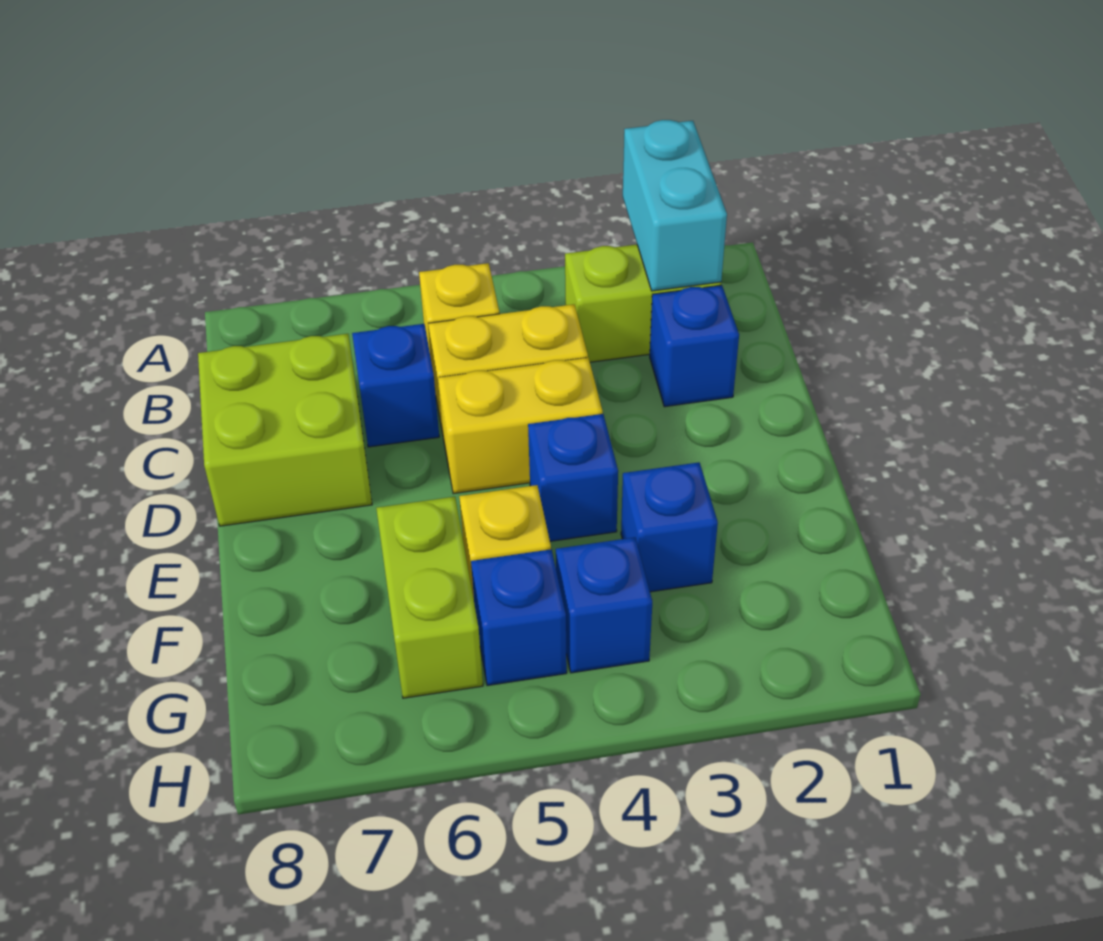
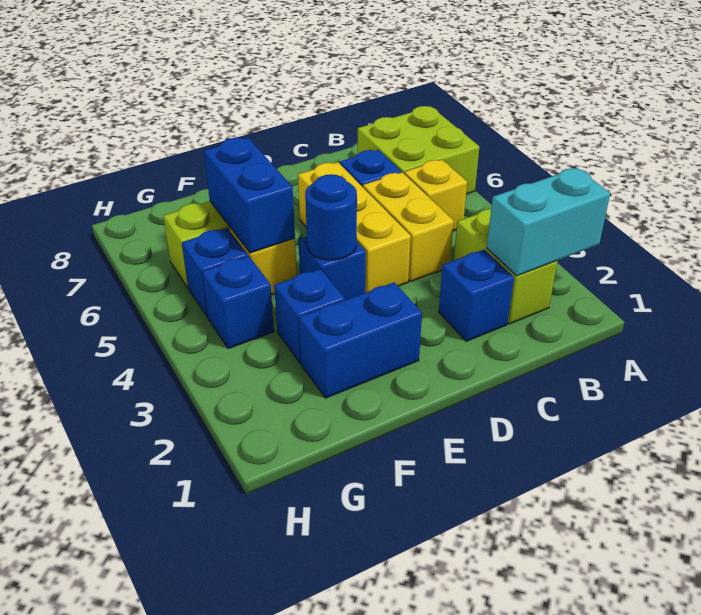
lime 2x2 brick [198,334,372,526] -> lime 2x2 brick moved to [358,106,479,194]
yellow 1x2 brick [438,358,603,494] -> yellow 1x3 brick [298,162,411,293]
none -> blue 1x2 brick [299,282,422,398]
none -> blue 1x1 round brick [305,174,357,260]
none -> blue 1x2 brick [204,138,295,253]

